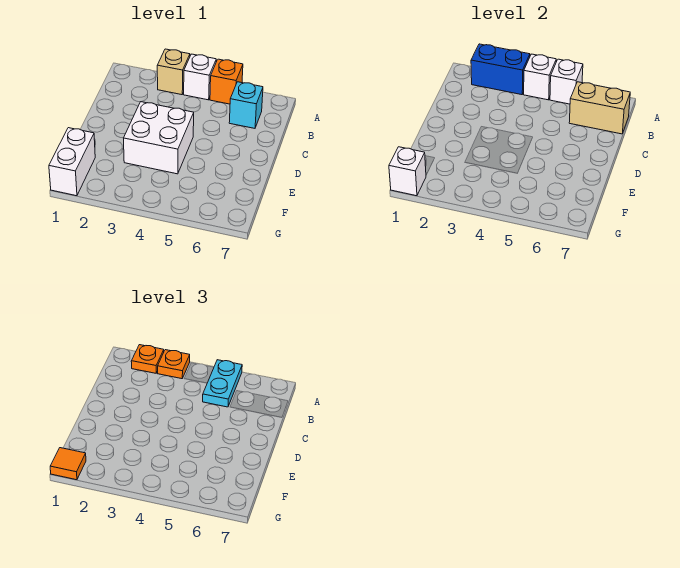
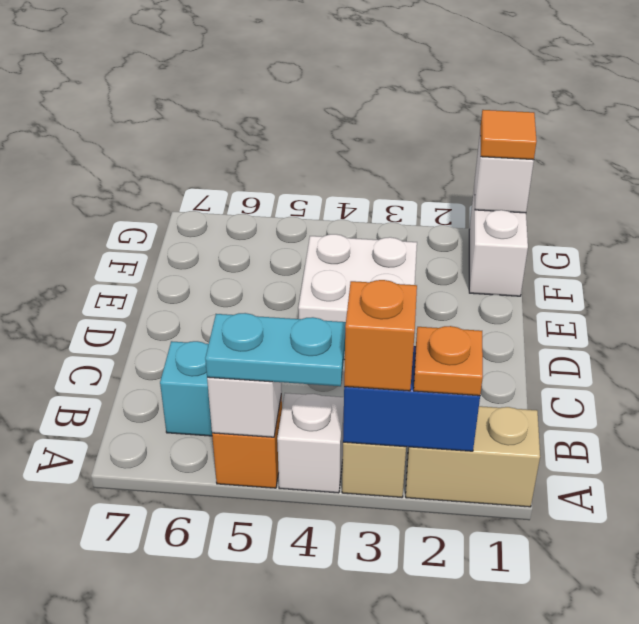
orange 1x1 plate [157,350,190,379] -> orange 1x1 brick [344,280,417,391]
white 1x1 brick [524,54,556,100] -> none
cyan 1x2 plate [203,360,242,407] -> cyan 1x2 plate turned to [205,313,346,386]
tan 1x2 brick [569,82,630,134] -> tan 1x2 brick moved to [406,406,540,507]

